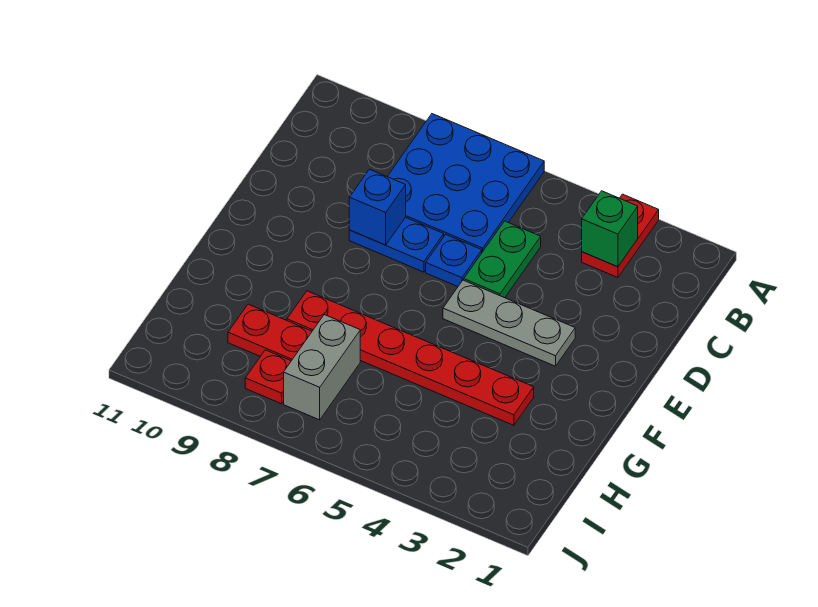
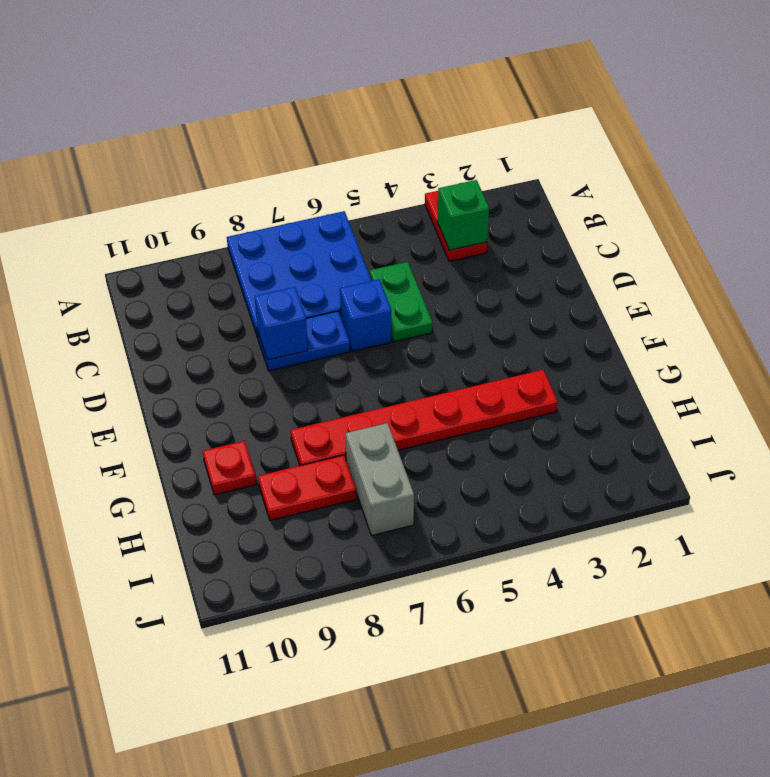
blue 1x1 plate [426,235,482,287] -> blue 1x1 brick [340,279,391,351]
grey 1x3 plate [443,280,575,366] -> none
red 1x1 plate [245,350,291,404] -> red 1x1 plate moved to [203,441,256,495]

